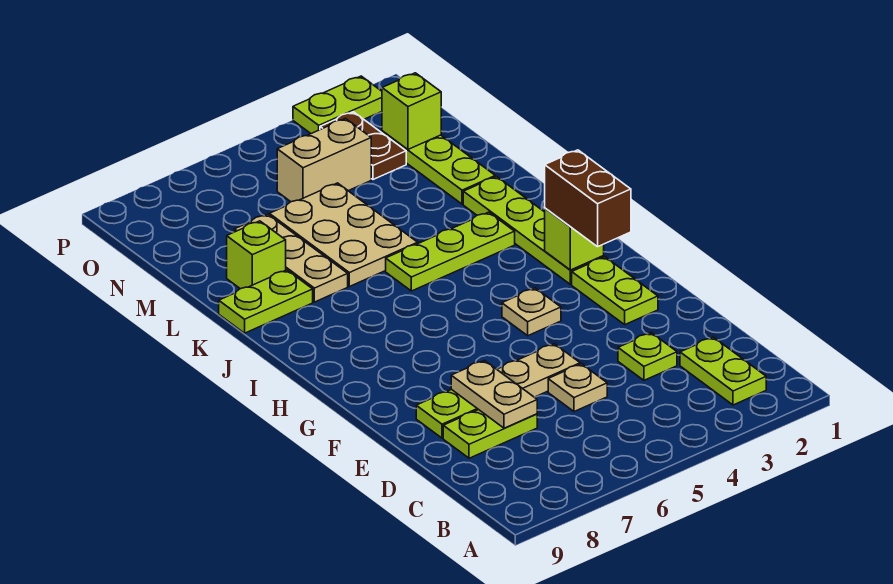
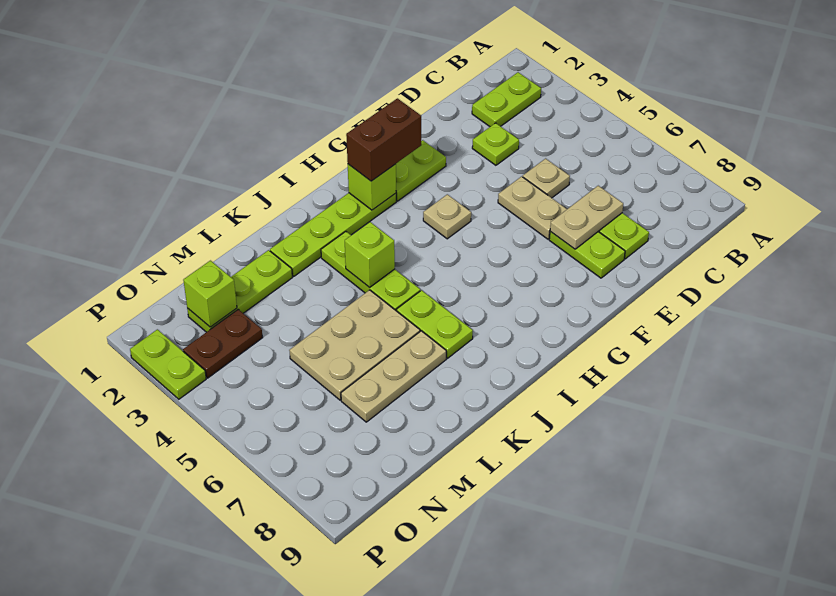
lime 1x2 plate [219,270,313,333] -> lime 1x2 plate moved to [397,290,473,358]
lime 1x1 brick [227,221,286,289] -> lime 1x1 brick moved to [345,222,395,287]
tan 1x2 brick [277,119,371,202] -> none

